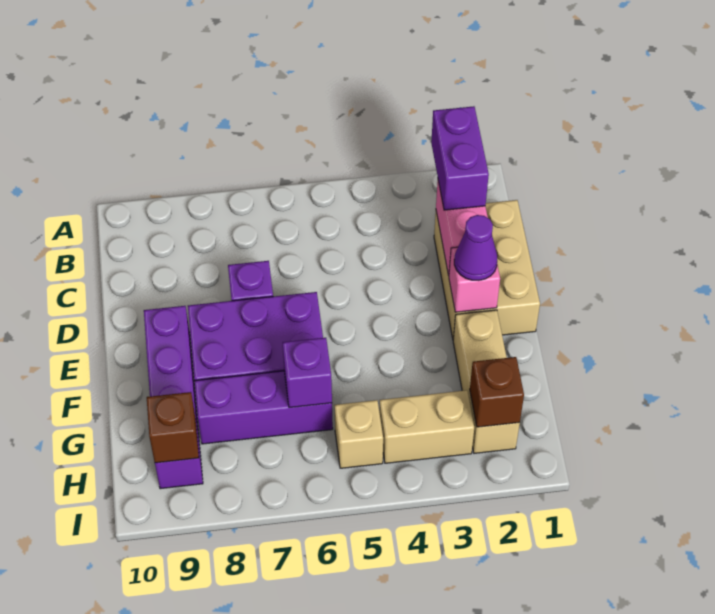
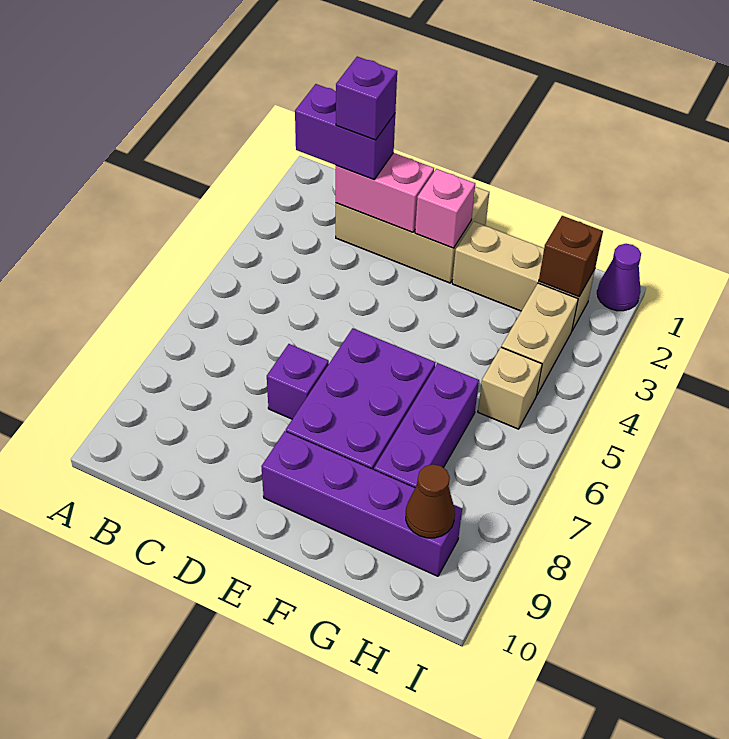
purple 1x1 cone [454,215,497,280] -> purple 1x1 cone moved to [597,244,641,311]
purple 1x1 brick [283,338,332,408] -> purple 1x1 brick moved to [336,57,397,140]
brown 1x1 brick [147,392,199,463] -> brown 1x1 cone [406,464,455,538]

